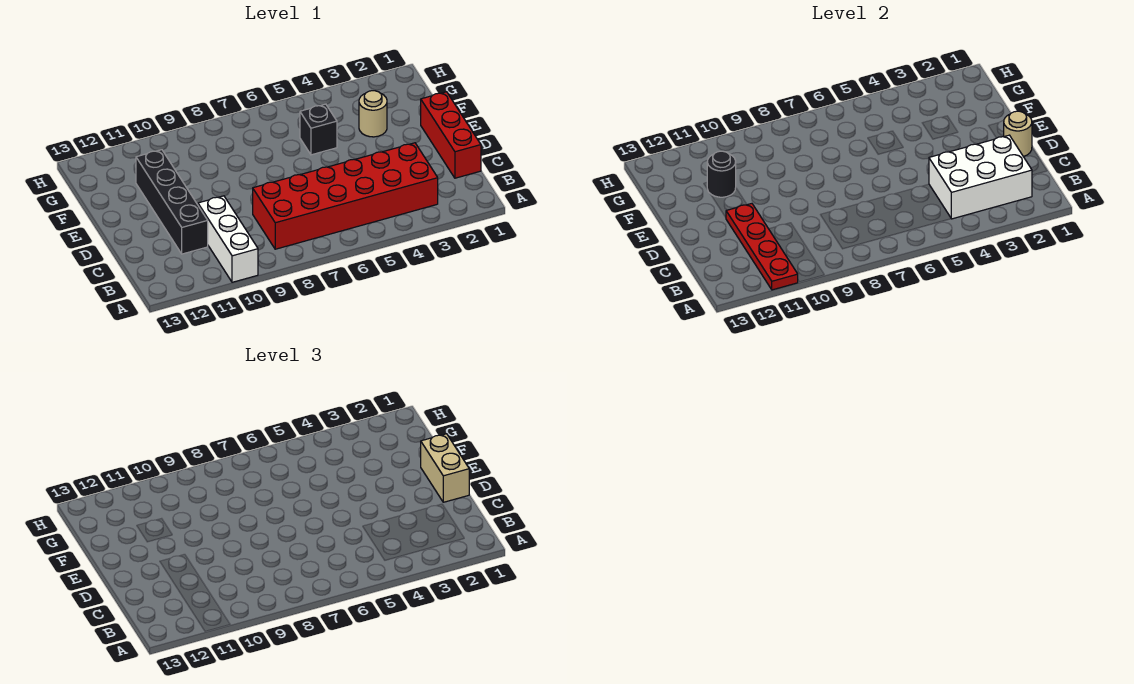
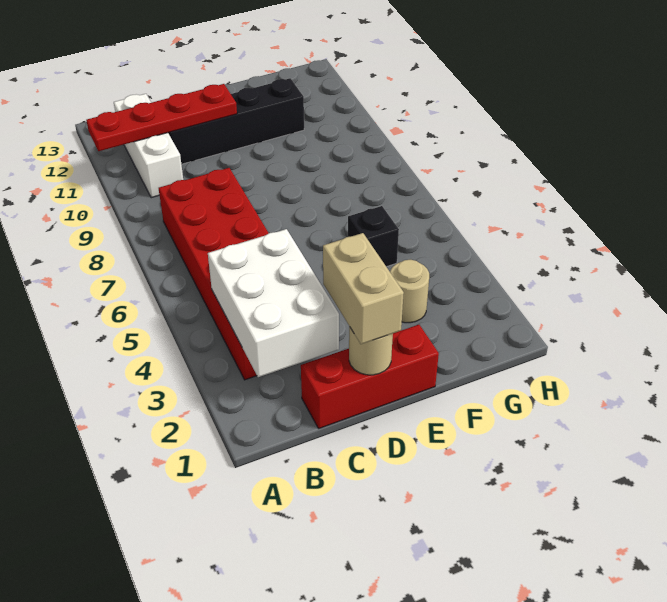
white 1x3 brick [198,196,258,282] -> white 1x3 brick turned to [114,94,183,198]
tan 1x2 brick [421,434,469,502] -> tan 1x2 brick turned to [323,233,404,344]
black 1x1 round brick [707,151,736,197] -> none

